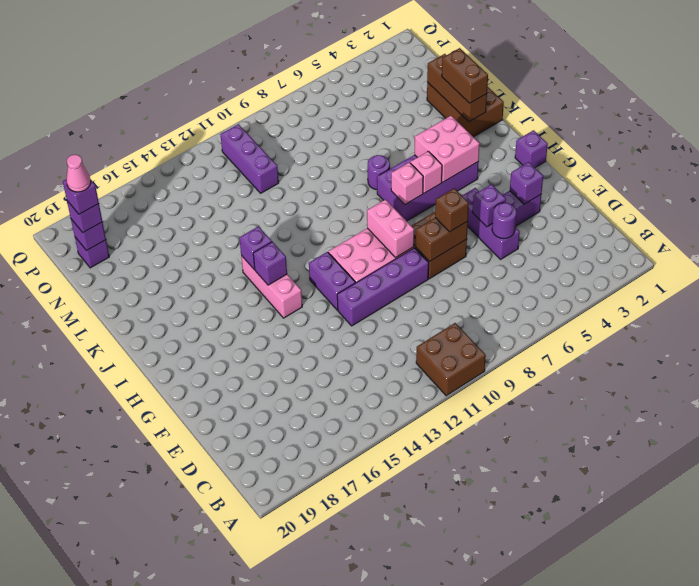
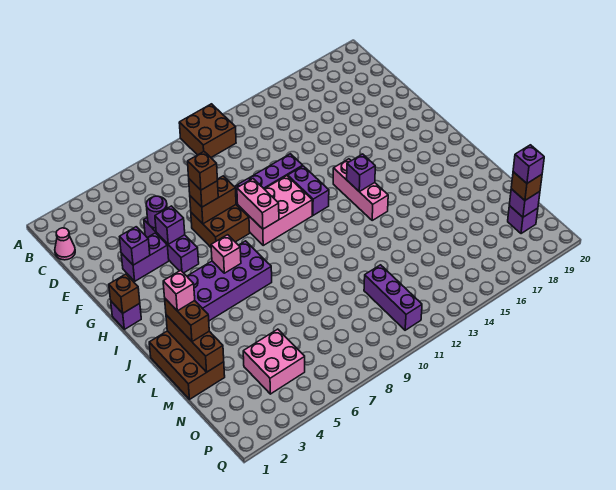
none -> brown 1x1 brick [188,152,217,190]
none -> brown 1x1 brick [109,274,140,313]
pink 2x2 brick [415,116,480,183] -> pink 2x2 brick moved to [243,329,305,394]
pink 1x1 brick [391,162,423,204] -> pink 1x1 brick moved to [163,270,195,311]
purple 1x1 brick [239,226,272,270] -> none
purple 1x1 round brick [368,155,390,190] -> none
purple 1x1 brick [67,201,102,232] -> brown 1x1 brick [511,172,542,200]
pink 1x1 cone [66,155,91,192] -> pink 1x1 cone moved to [55,228,75,260]

